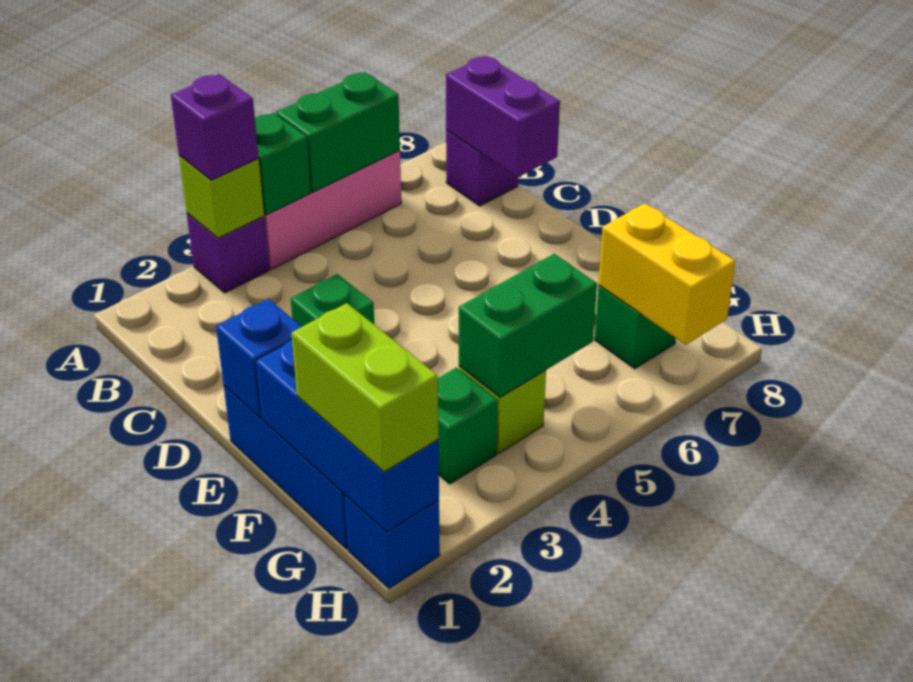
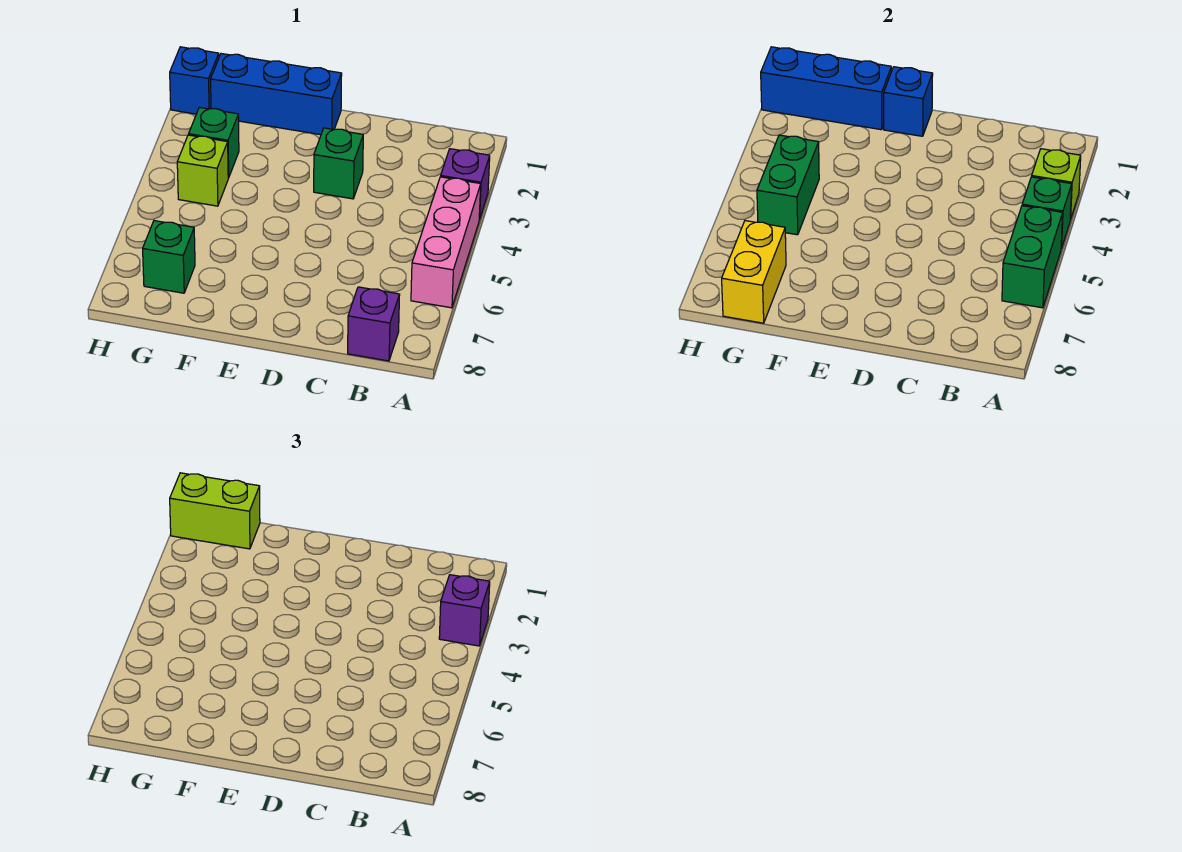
purple 1x2 brick [446,56,560,177] -> none
yellow 1x2 brick [598,203,735,345] -> yellow 1x2 brick turned to [722,221,786,323]

